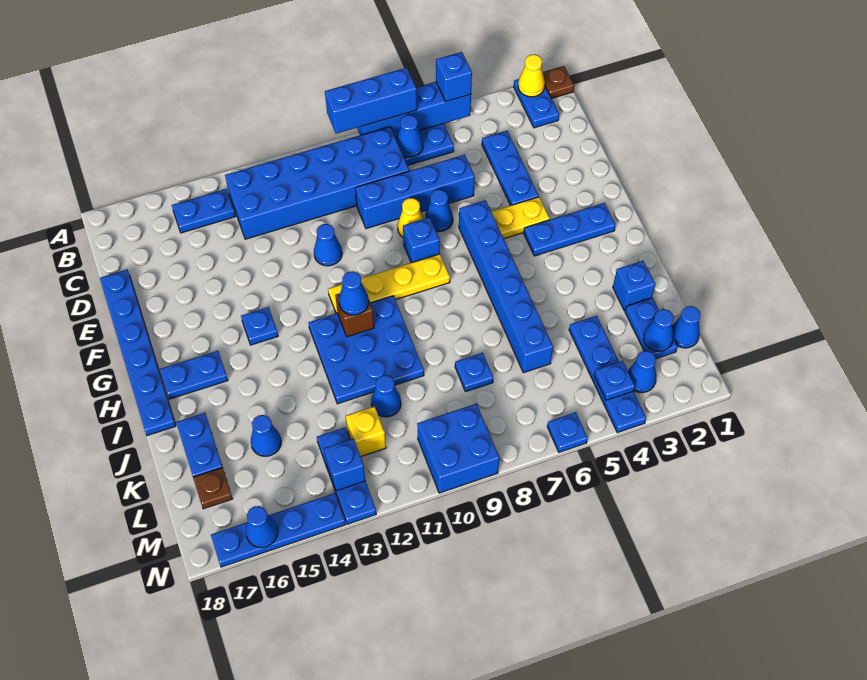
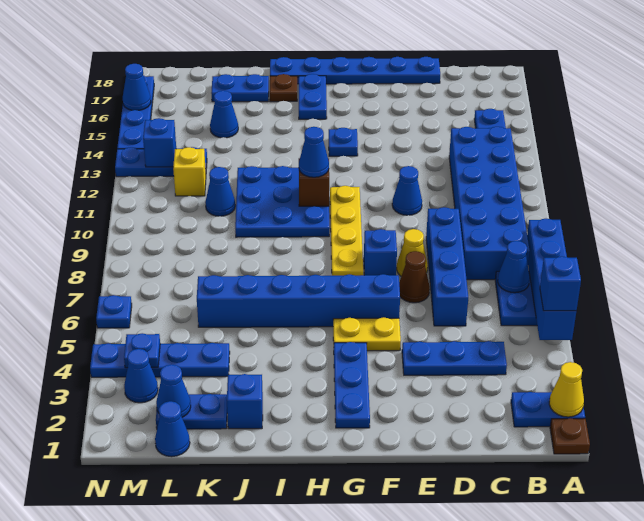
blue 1x3 brick [325,68,417,134] -> none
blue 1x1 cone [425,190,453,232] -> brown 1x1 cone [399,251,430,303]
yellow 1x2 plate [491,197,550,239] -> yellow 1x2 plate turned to [333,317,401,351]
blue 1x1 plate [455,353,493,392] -> none
brown 1x1 plate [193,467,233,509] -> brown 1x1 plate moved to [270,74,297,102]
blue 2x2 brick [417,404,499,493] -> none

